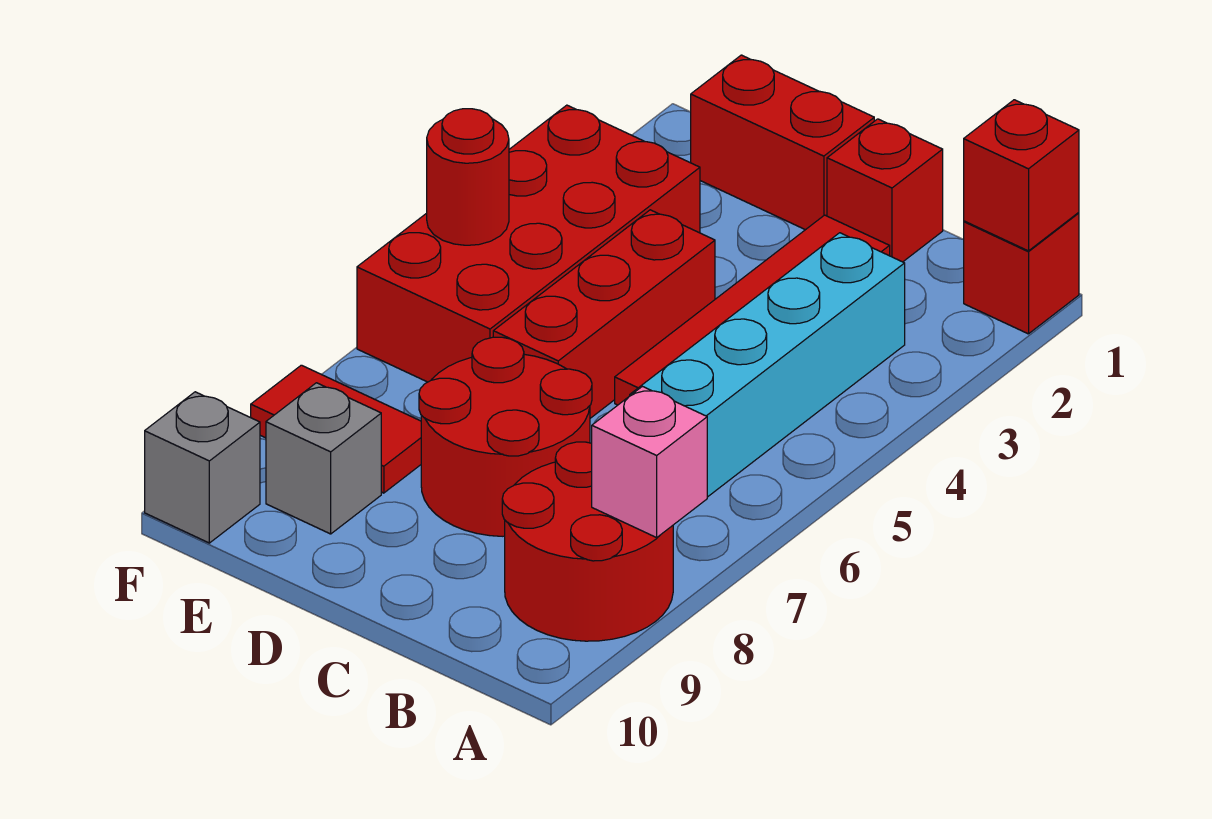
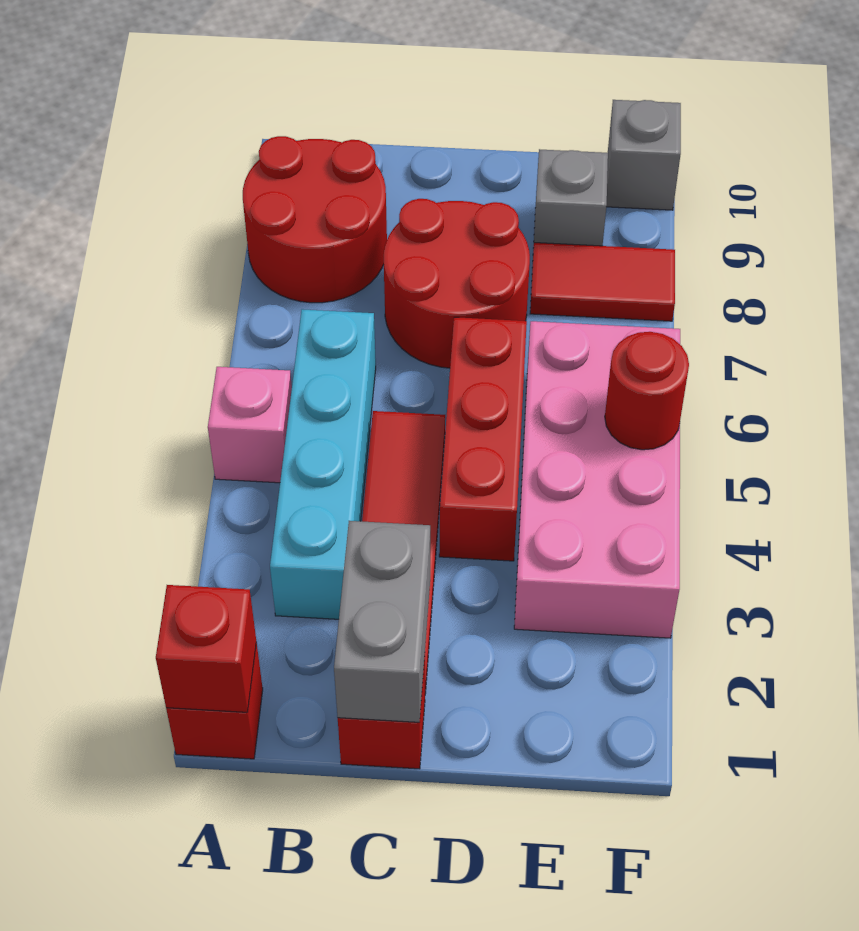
pink 1x1 brick [592,386,707,538] -> pink 1x1 brick moved to [208,367,292,483]
none -> grey 1x2 brick [334,521,430,722]
red 1x2 brick [691,55,874,230] -> none
red 2x4 brick [357,105,700,382] -> pink 2x4 brick [514,321,680,638]

